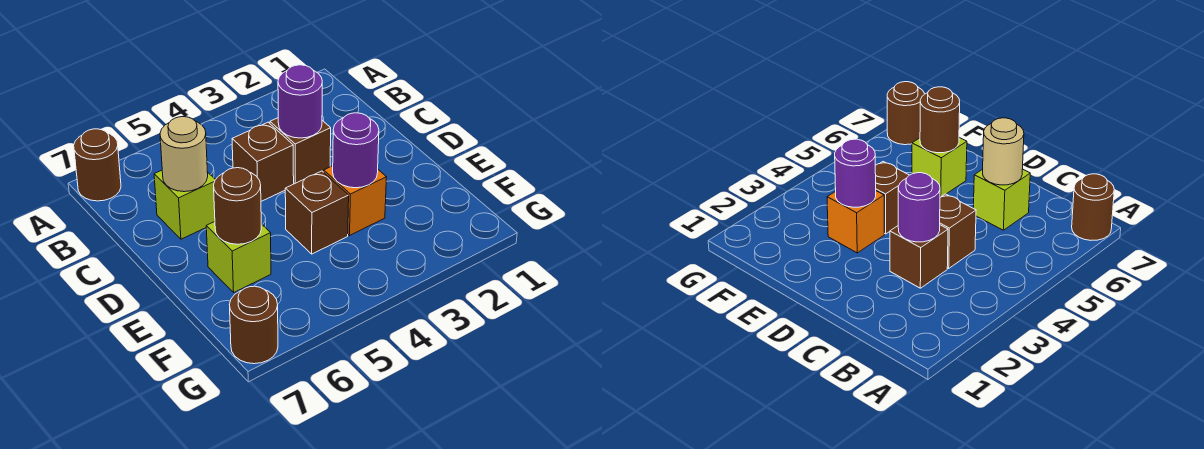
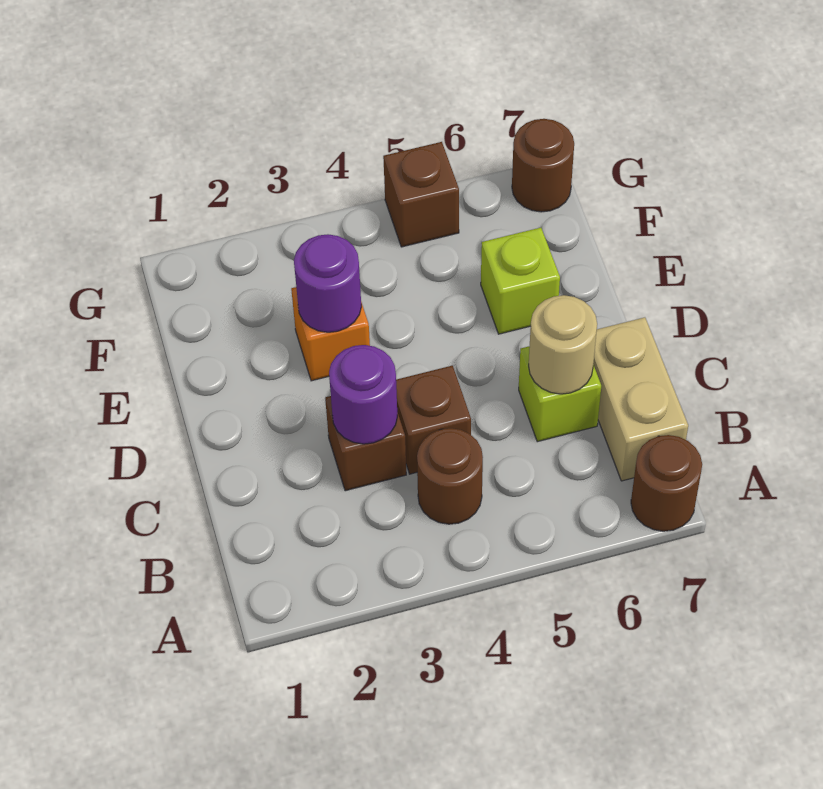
none -> tan 1x2 brick [593,317,688,481]
brown 1x1 brick [285,171,349,254] -> brown 1x1 brick moved to [383,142,459,247]
brown 1x1 round brick [214,168,261,244] -> brown 1x1 round brick moved to [417,428,483,524]

